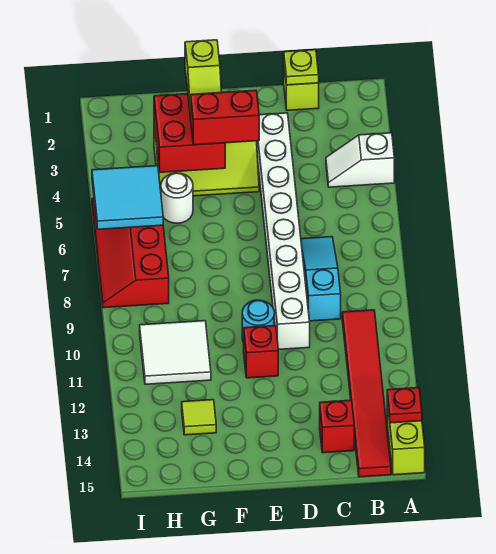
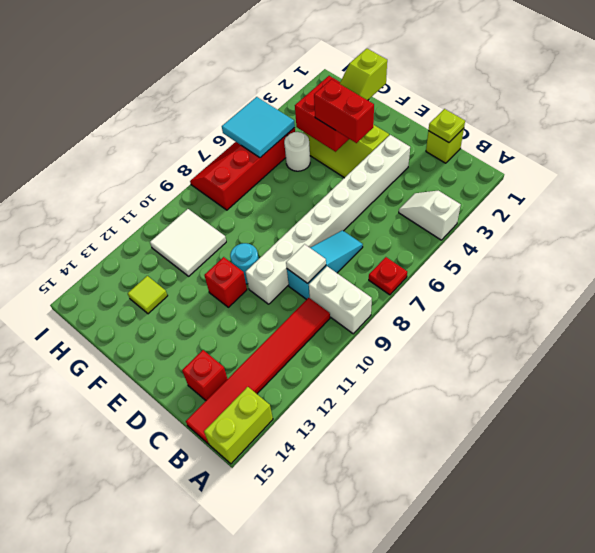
none -> white 1x2 brick [309,266,372,334]
red 1x1 plate [387,388,422,423] -> red 1x1 plate moved to [369,257,407,295]
none -> white 1x1 tile [286,244,326,283]

